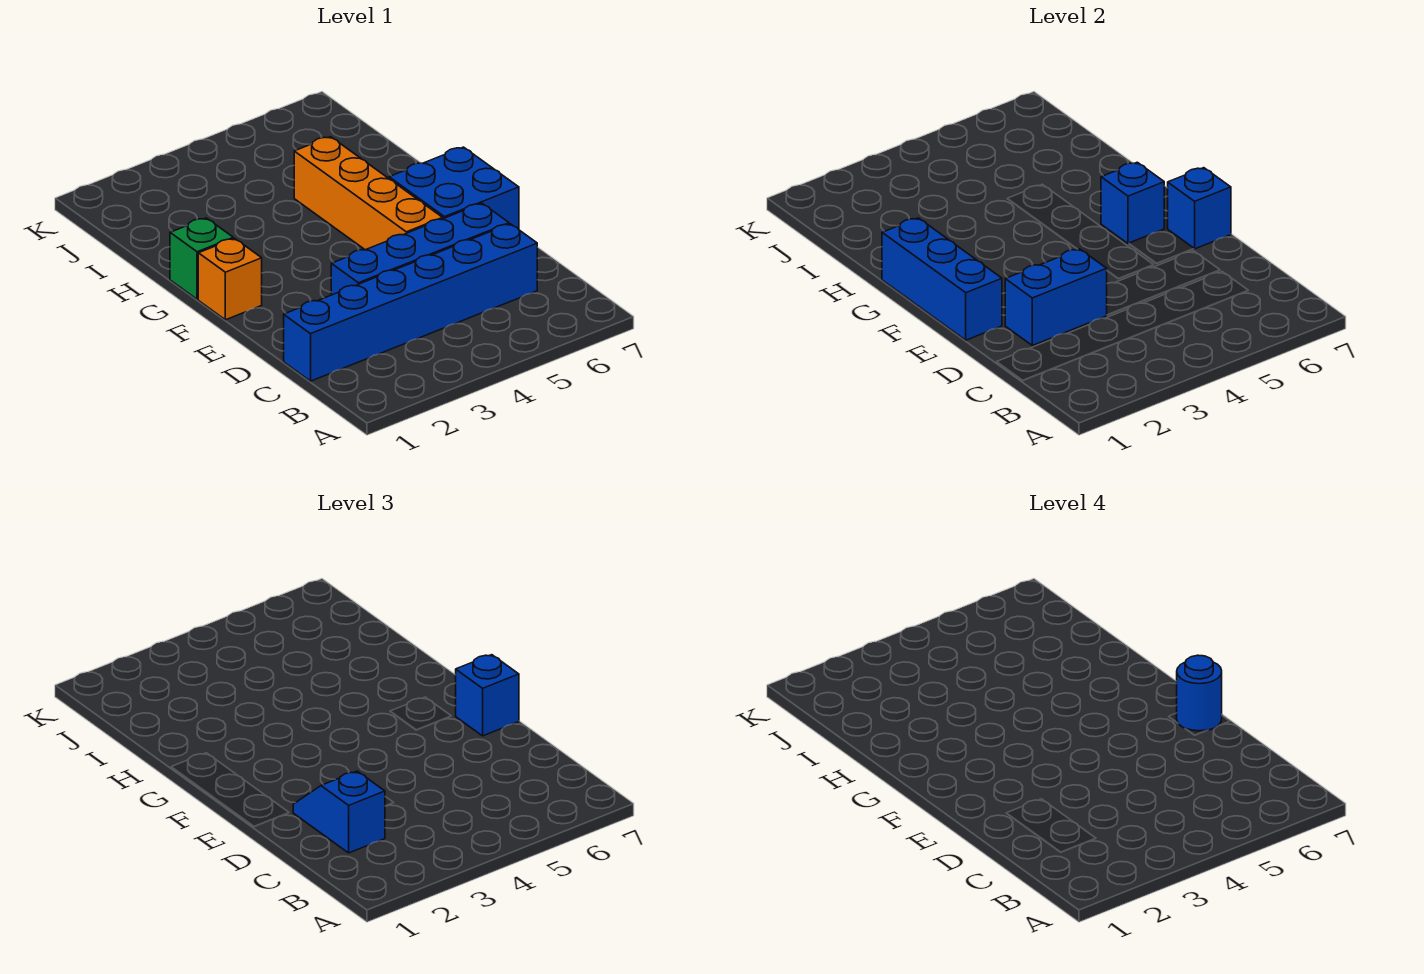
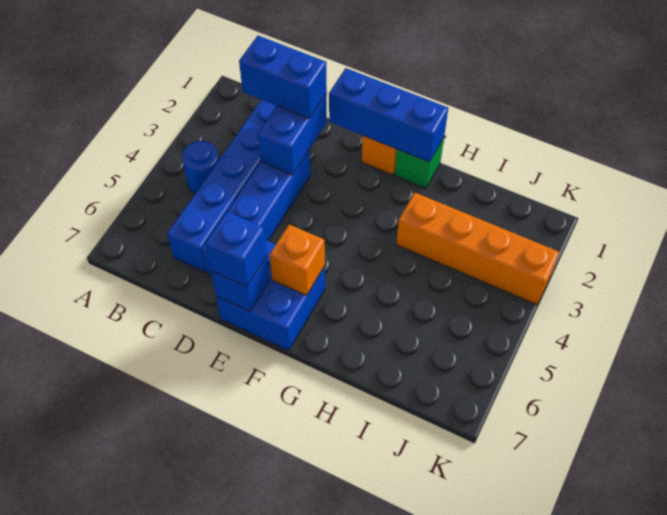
blue 1x2 slope [293,771,385,853] -> blue 1x2 brick [239,36,327,119]
orange 1x4 brick [294,137,443,250] -> orange 1x4 brick moved to [396,193,559,304]
blue 1x1 round brick [1177,655,1222,731] -> blue 1x1 round brick moved to [182,141,219,193]
blue 1x1 brick [1101,162,1164,244] -> orange 1x1 brick [270,225,325,295]

